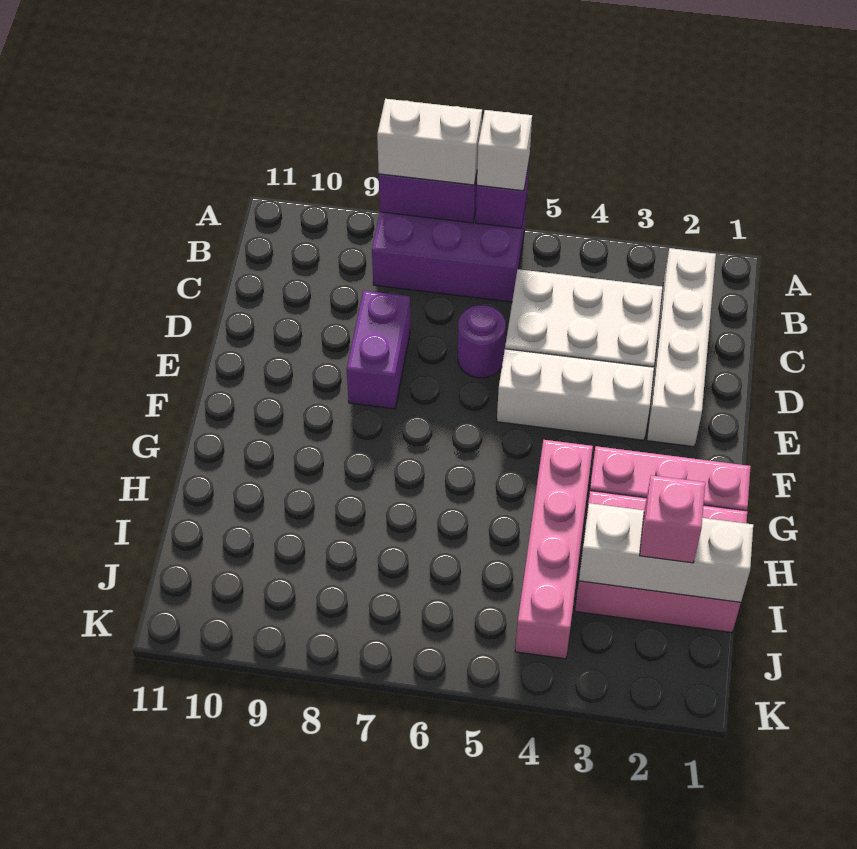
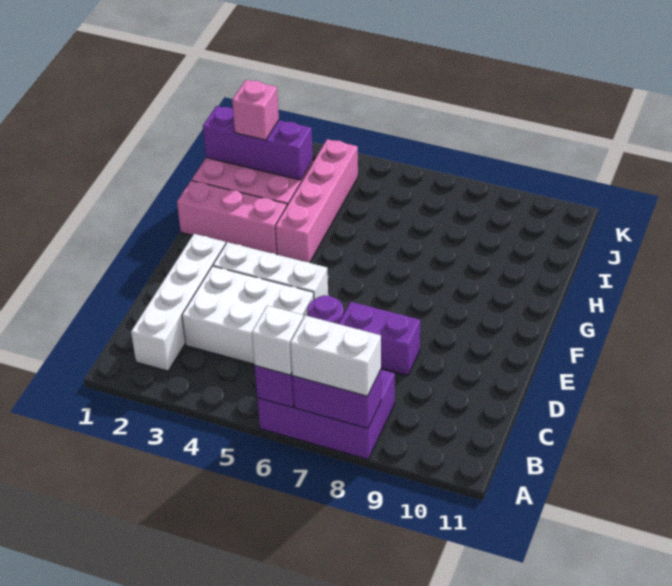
purple 1x2 brick [347,291,410,409] -> purple 1x2 brick turned to [339,302,420,376]
white 1x3 brick [579,503,753,602] -> purple 1x3 brick [203,106,313,180]

